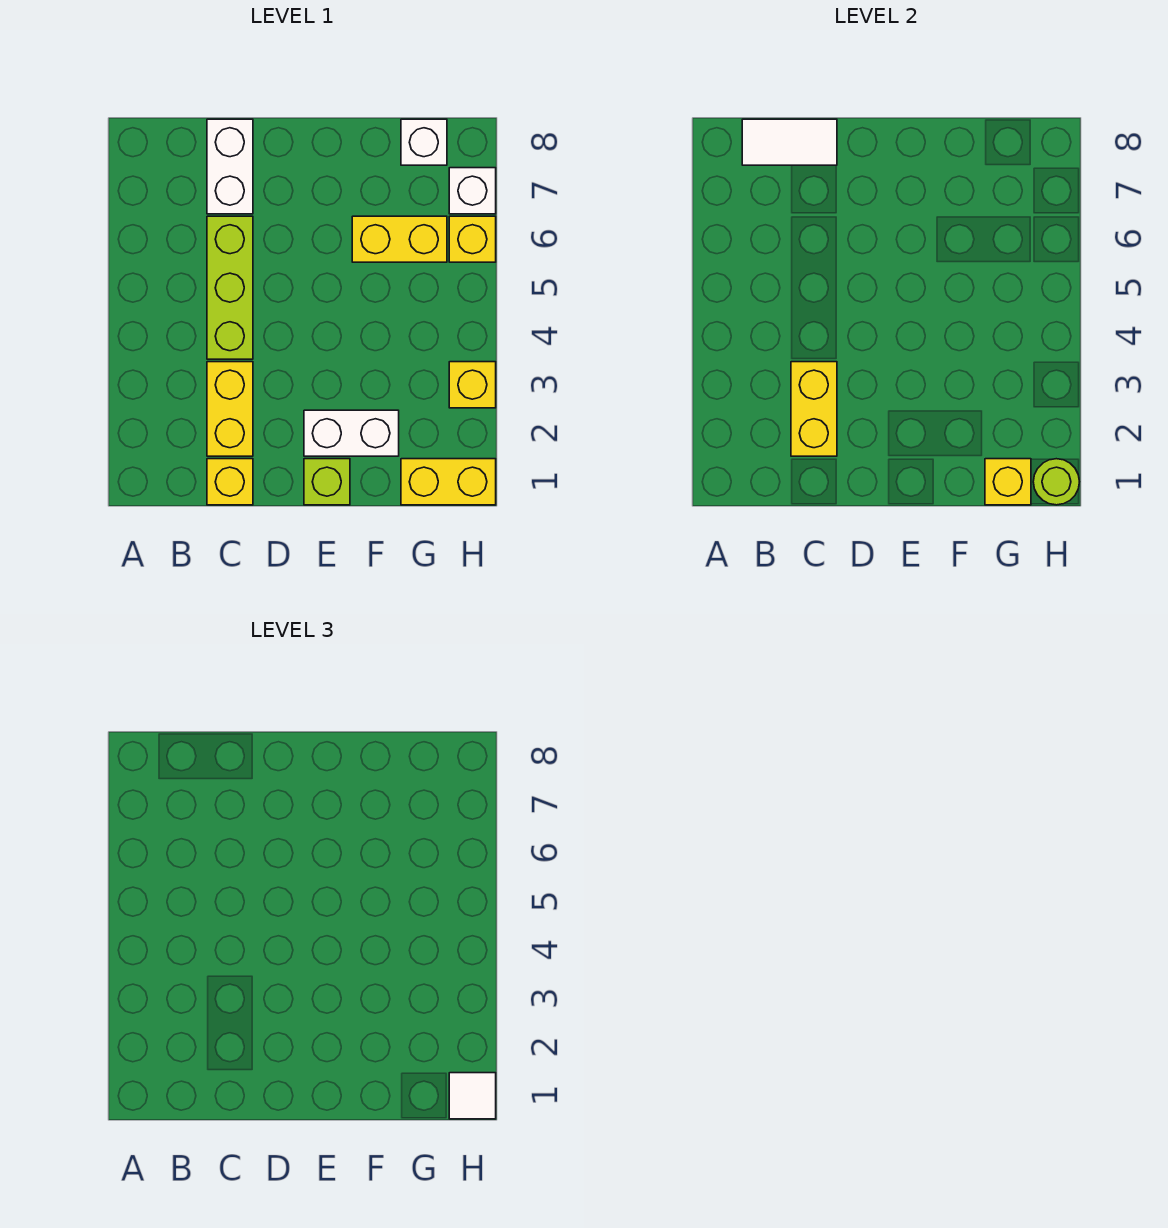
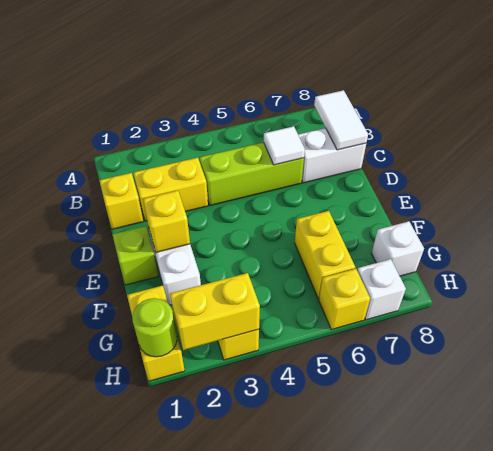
yellow 1x2 brick [791,362,837,456] -> yellow 1x2 brick moved to [170,273,260,350]
yellow 1x1 brick [985,459,1031,505] -> yellow 1x1 brick moved to [143,190,190,252]
white 1x1 tile [449,1073,496,1119] -> white 1x1 tile moved to [264,126,305,165]

